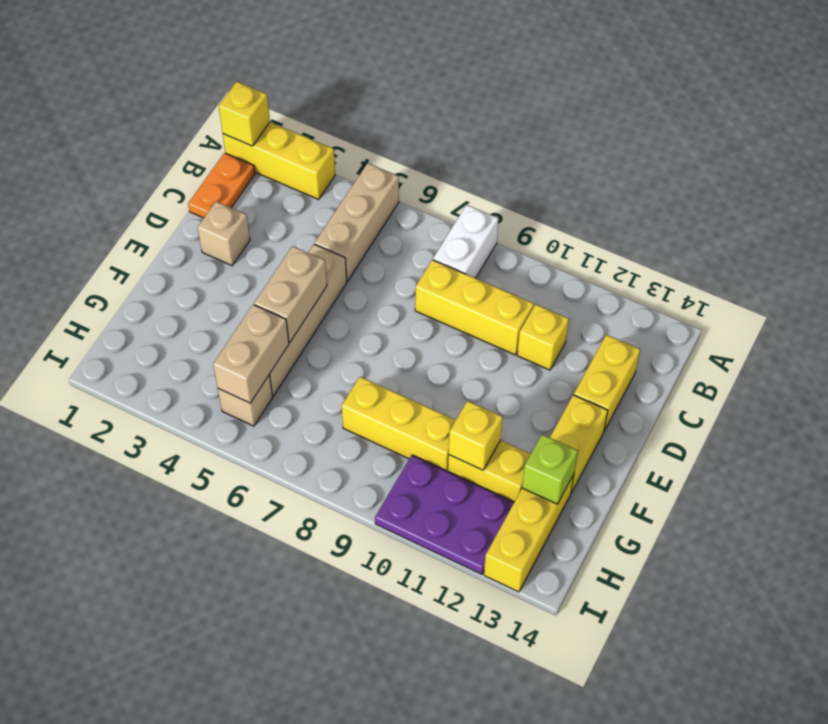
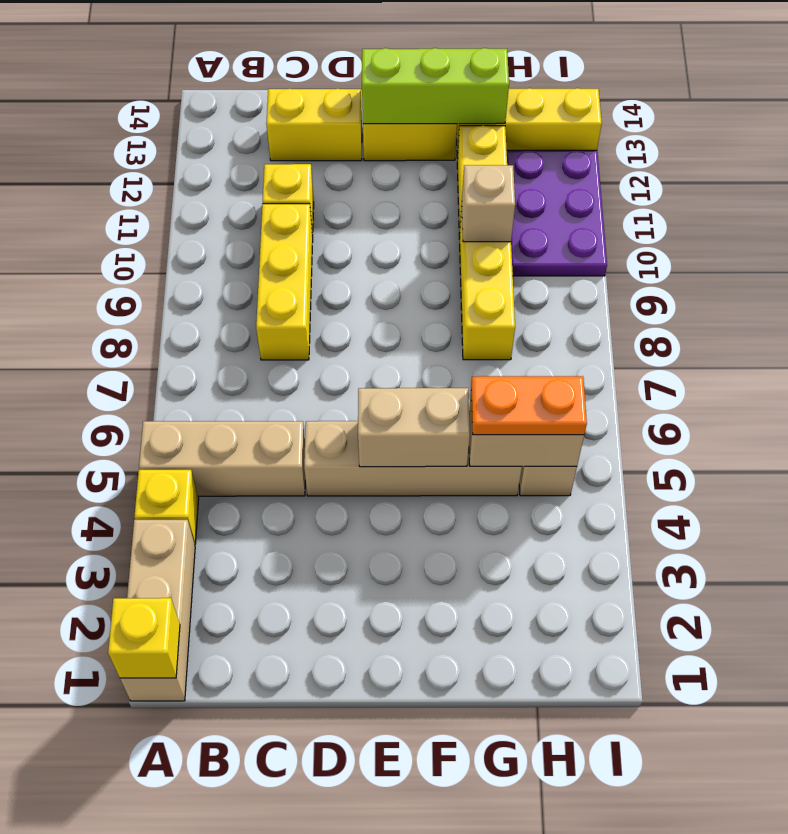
yellow 1x3 brick [223,122,335,199] -> tan 1x3 brick [120,520,195,701]
white 1x2 brick [433,205,498,278] -> none
orange 1x2 plate [188,153,255,218] -> orange 1x2 plate moved to [471,376,587,435]
tan 1x1 brick [197,202,250,266] -> tan 1x1 brick moved to [462,165,515,242]
yellow 1x1 brick [449,401,503,470] -> yellow 1x1 brick moved to [134,470,199,544]
lime 1x1 brick [522,434,578,504] -> lime 1x3 brick [362,48,509,124]

